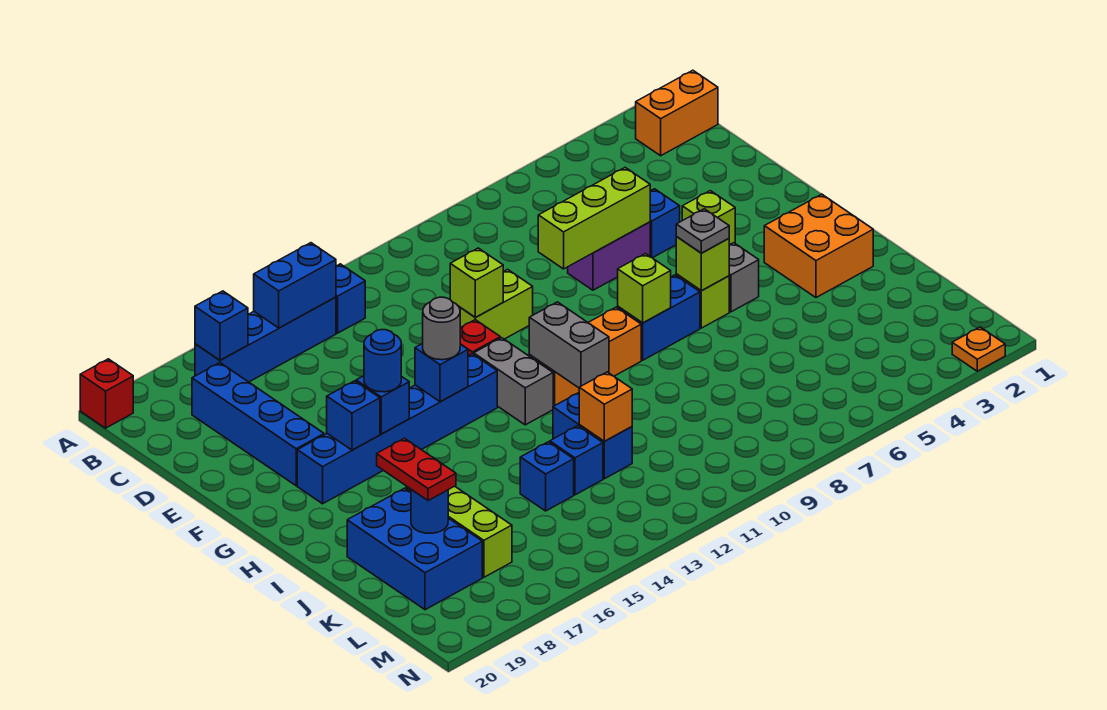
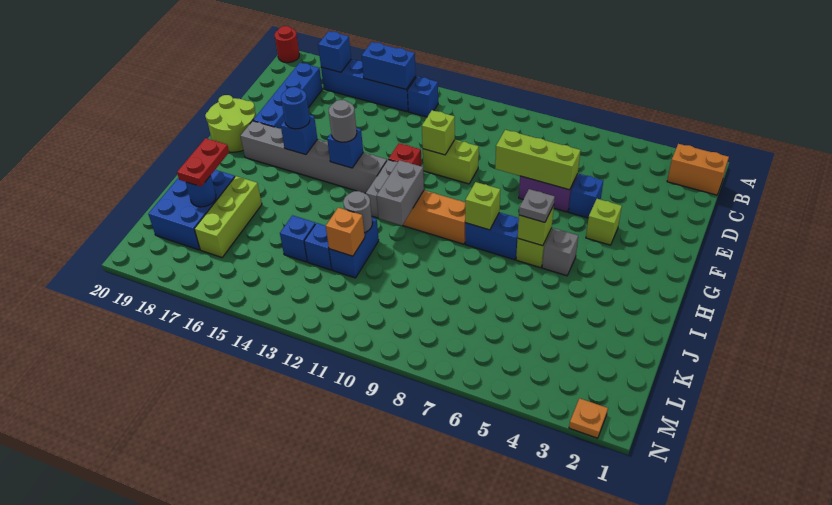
red 1x1 brick [80,359,133,428] -> red 1x1 round brick [275,26,299,63]
none -> lime 2x2 round brick [205,95,256,152]
blue 1x6 brick [297,354,497,504] -> grey 1x6 brick [241,121,387,194]
blue 1x1 brick [327,381,380,450] -> none
orange 2x2 brick [764,194,873,298] -> none
none -> grey 1x1 round brick [343,191,372,233]

